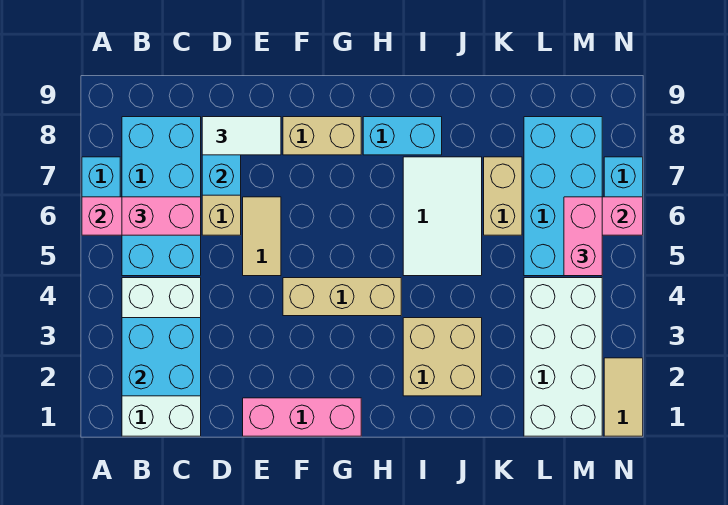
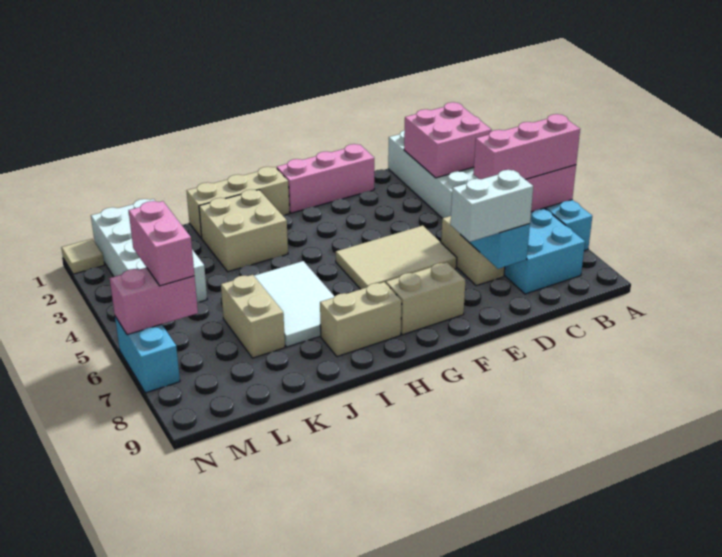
cyan 2x2 brick [122,318,201,396] -> pink 2x2 brick [404,102,492,178]
pink 1x2 brick [122,197,201,235] -> pink 1x3 brick [474,114,580,179]
white 1x2 tile [202,117,281,155] -> white 1x2 brick [451,170,533,242]
tan 1x2 tile [243,197,281,276] -> tan 2x3 tile [336,226,457,289]
tan 1x3 brick [283,278,401,316] -> tan 1x3 brick moved to [187,167,290,238]
cyan 1x2 brick [363,117,442,155] -> tan 1x2 brick [320,282,402,357]
cyan 2x4 brick [524,117,602,276] -> none
tan 1x2 tile [604,358,643,436] -> tan 1x1 tile [61,239,104,274]

